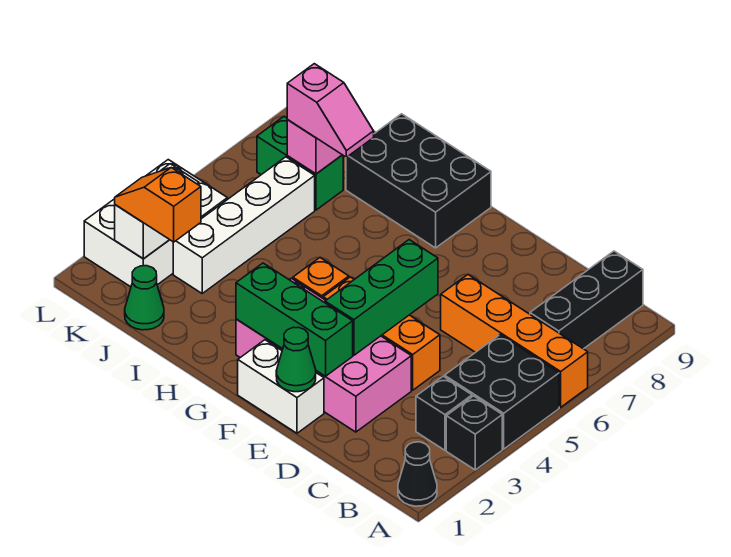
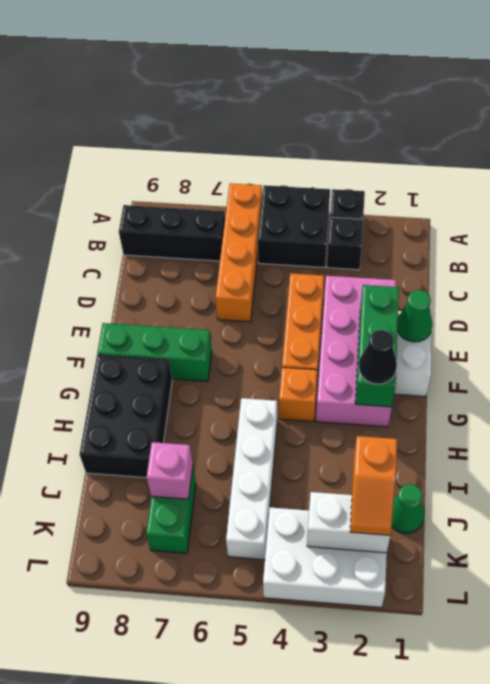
black 1x1 cone [398,442,437,506] -> black 1x1 cone moved to [359,330,397,384]
green 1x3 brick [325,240,438,355] -> green 1x3 brick moved to [97,323,212,381]
pink 1x2 slope [287,64,374,157] -> none
white 1x4 brick [173,157,315,293] -> white 1x4 brick turned to [226,398,277,560]

